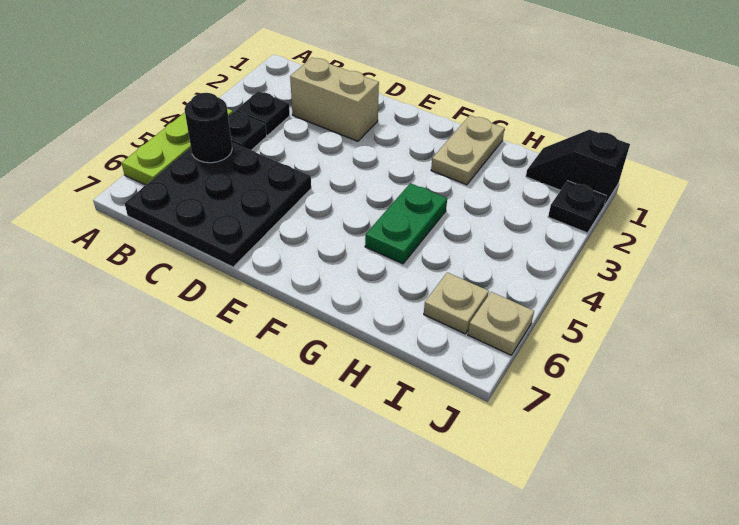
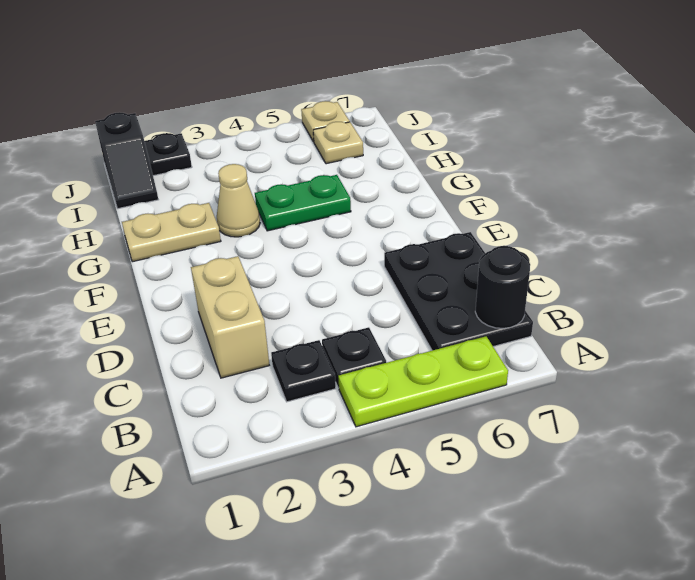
black 3x3 plate [125,143,311,267] -> black 2x3 plate [384,232,533,351]
black 1x1 round brick [184,93,232,163] -> black 1x1 round brick moved to [475,246,530,328]
none -> tan 1x1 cone [217,164,260,237]

